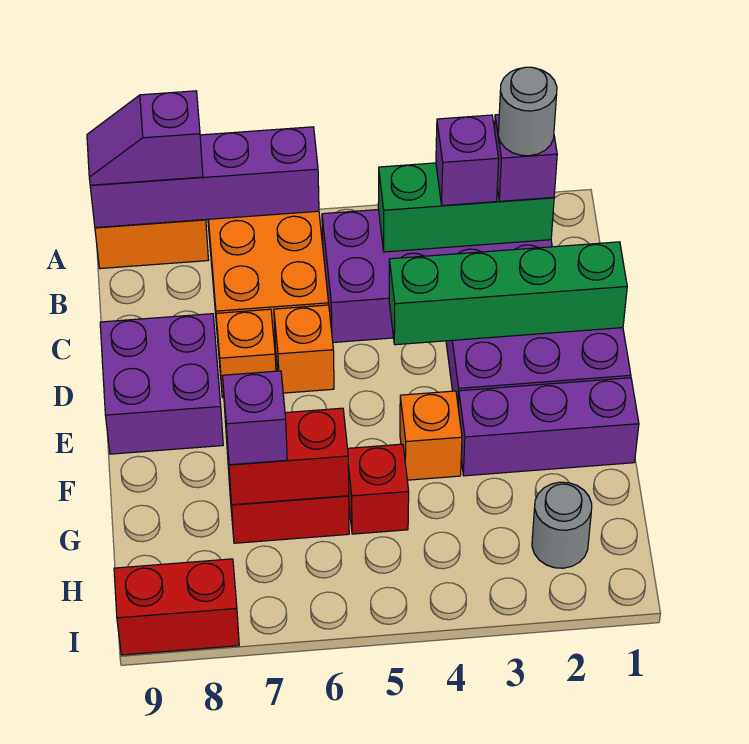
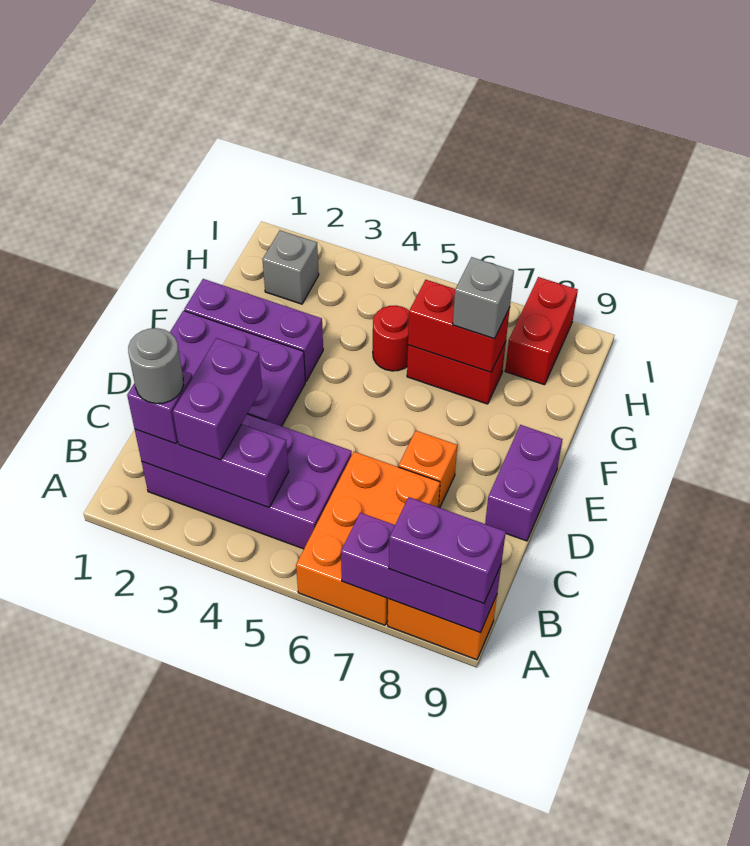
purple 1x4 brick [90,127,319,228] -> purple 1x3 brick [341,513,501,633]
purple 1x2 slope [87,91,203,186] -> purple 1x2 brick [389,497,506,603]
green 1x3 brick [378,163,554,252] -> purple 1x3 brick [135,424,289,508]
purple 1x1 brick [436,115,499,206] -> purple 1x2 brick [173,338,262,460]
green 1x4 brick [389,242,627,345] -> none
orange 1x1 brick [274,305,334,393] -> none
purple 2x2 brick [100,314,223,454] -> purple 1x2 brick [485,425,562,541]
orange 1x1 brick [400,391,462,480] -> none
red 1x1 brick [348,444,409,534] -> red 1x1 round brick [373,306,409,371]
purple 1x1 brick [223,371,287,465] -> grey 1x1 brick [453,257,514,339]
grey 1x1 round brick [532,482,592,568] -> grey 1x1 brick [262,230,319,304]
red 1x2 brick [114,559,239,655] -> red 1x2 brick turned to [505,277,578,385]

